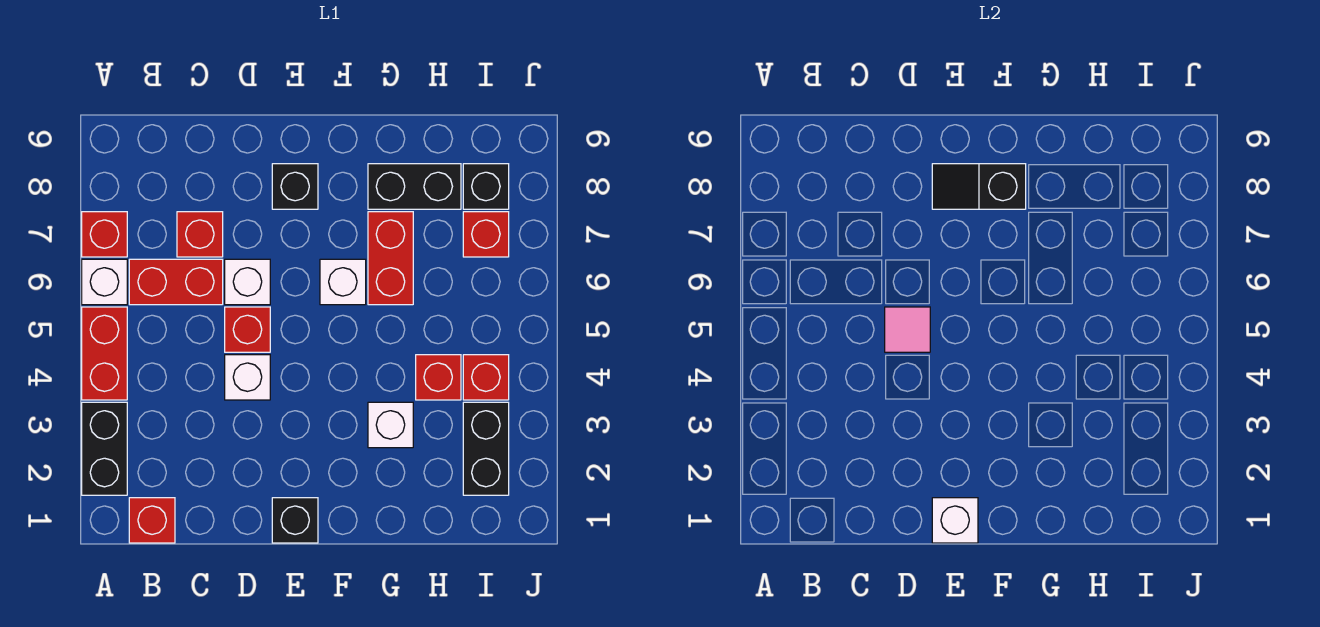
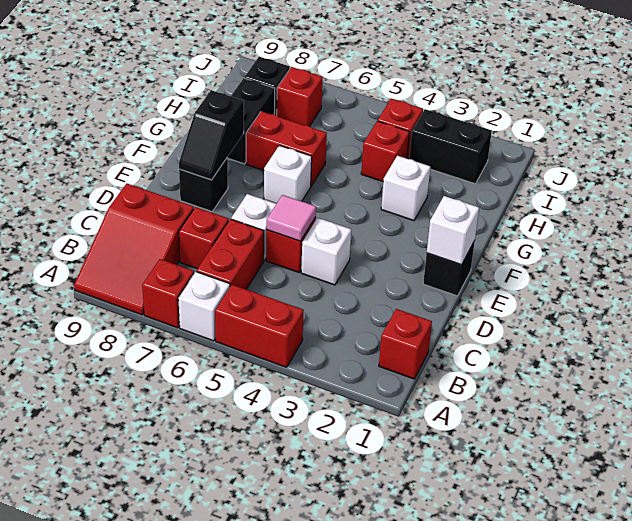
black 1x2 brick [82,402,127,495] -> none
none -> red 2x3 slope [74,184,194,315]

